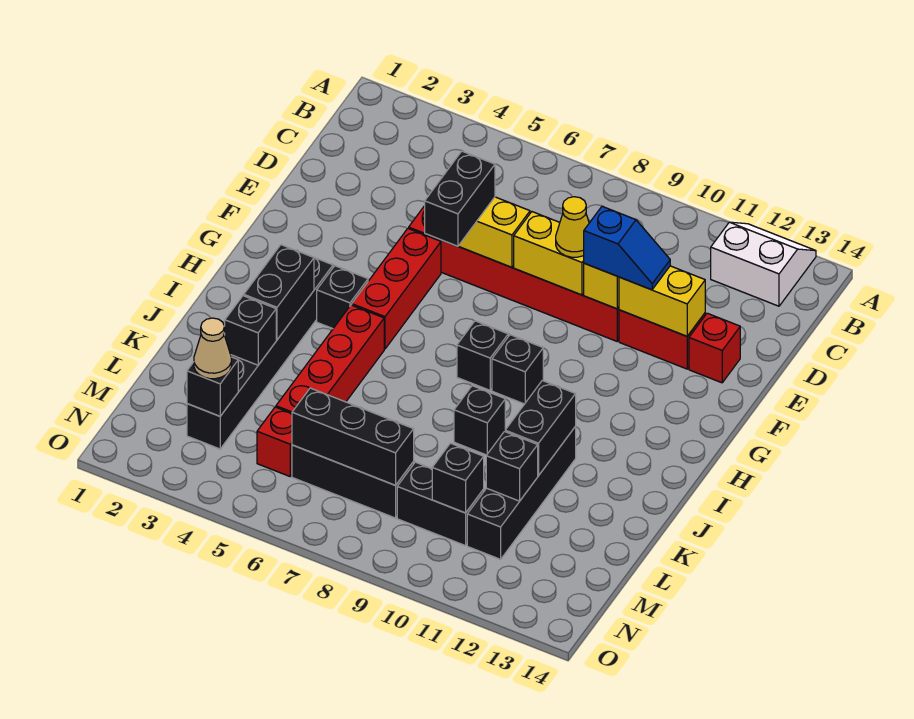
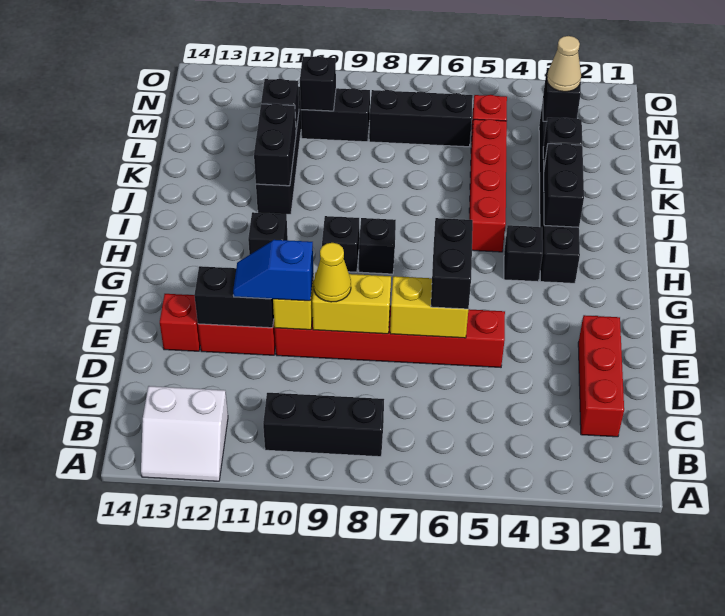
yellow 1x2 brick [619,266,705,336] -> black 1x2 brick [194,266,274,328]
red 1x3 brick [352,229,441,349] -> red 1x3 brick moved to [578,315,624,437]
black 1x1 brick [454,386,505,455] -> black 1x1 brick moved to [248,212,288,255]
black 1x3 brick [292,388,414,485] -> black 1x3 brick moved to [263,393,384,457]

